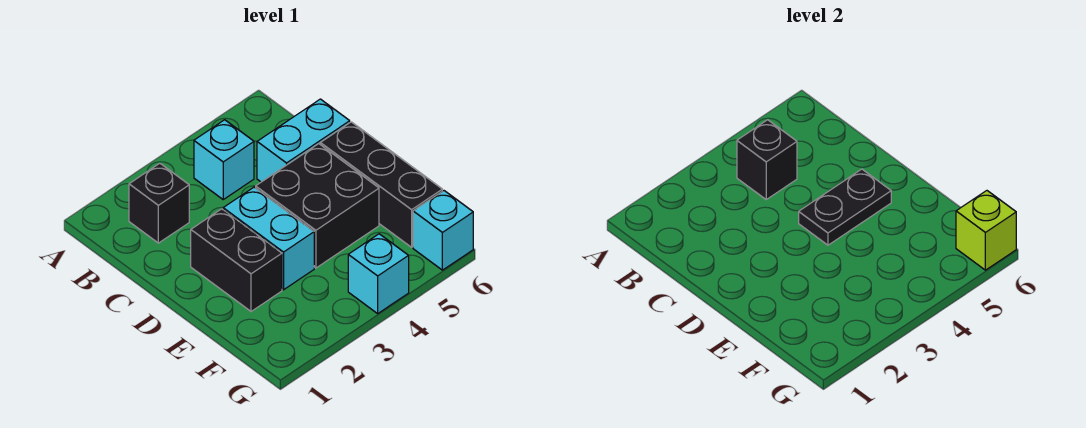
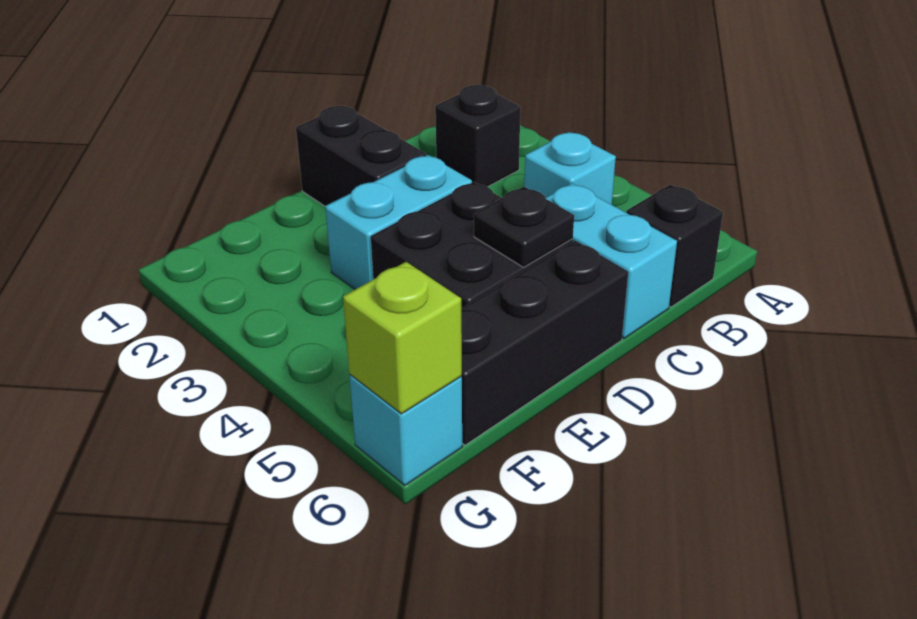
black 1x1 brick [737,120,797,199] -> black 1x1 brick moved to [626,185,723,307]
black 1x2 brick [191,209,282,311] -> black 1x2 brick turned to [296,106,426,206]
black 1x2 plate [799,169,891,245] -> black 1x1 plate [474,187,574,267]
cyan 1x1 brick [348,234,409,313] -> none

